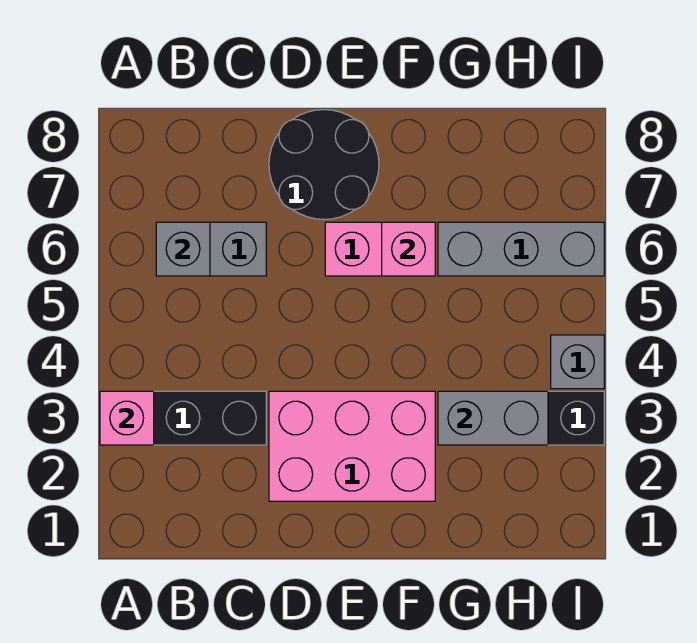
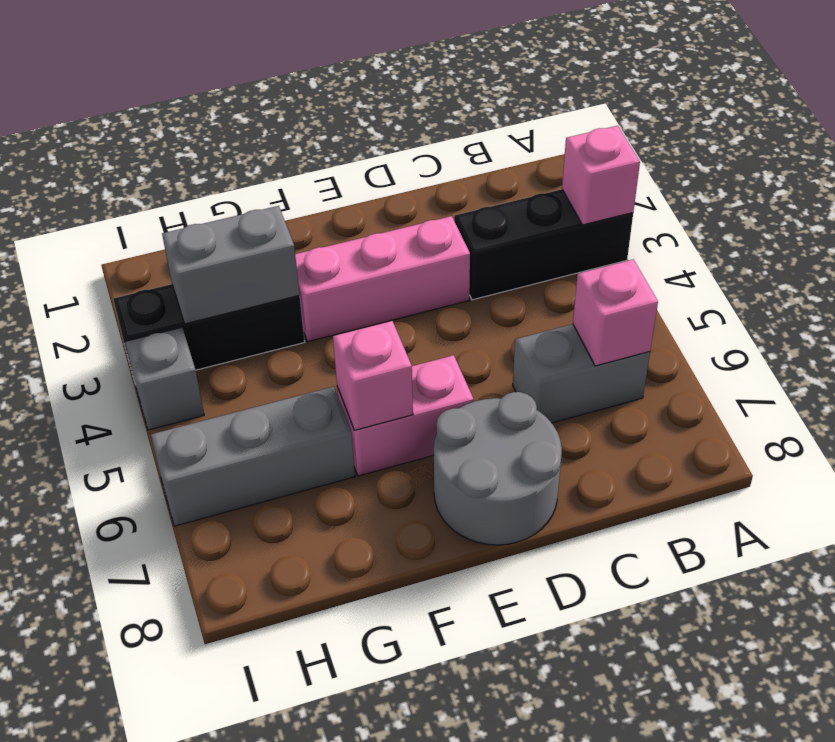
grey 1x1 brick [156,222,210,276] -> pink 1x1 brick [573,259,658,366]
pink 2x3 brick [269,391,435,501] -> pink 1x3 brick [295,216,470,342]
black 2x2 round brick [269,110,379,219] -> grey 2x2 round brick [434,392,562,545]

